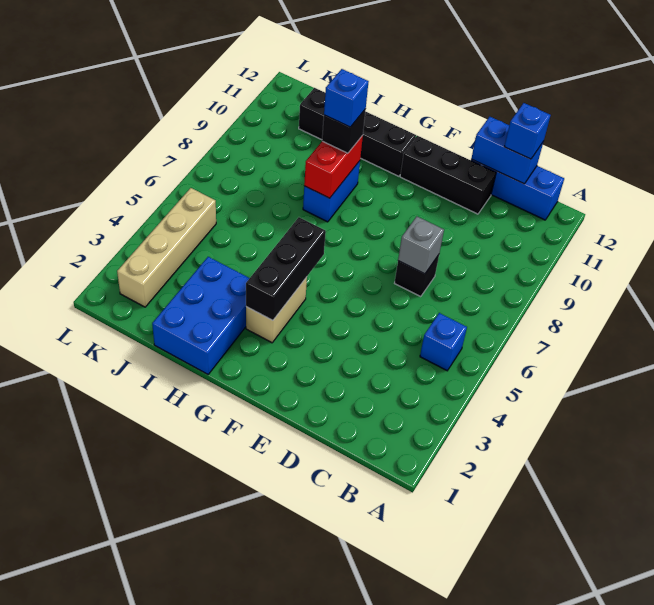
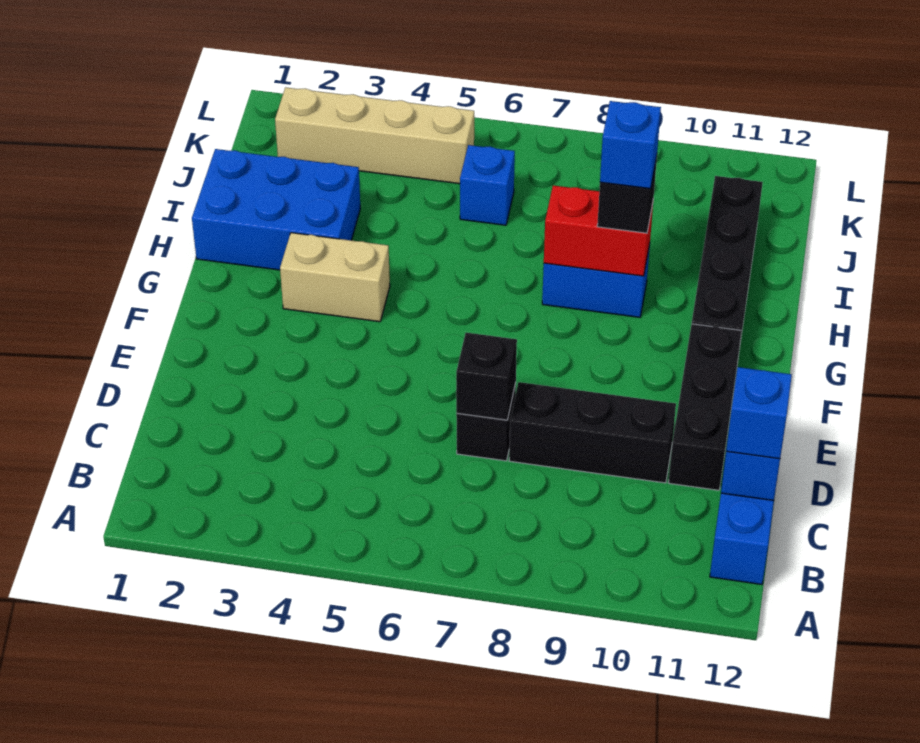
blue 1x1 brick [420,313,467,371] -> blue 1x1 brick moved to [460,145,515,225]
grey 1x1 brick [398,217,444,274] -> black 1x1 brick [456,333,517,420]
black 1x3 brick [246,217,326,320] -> black 1x3 brick moved to [509,382,676,483]

